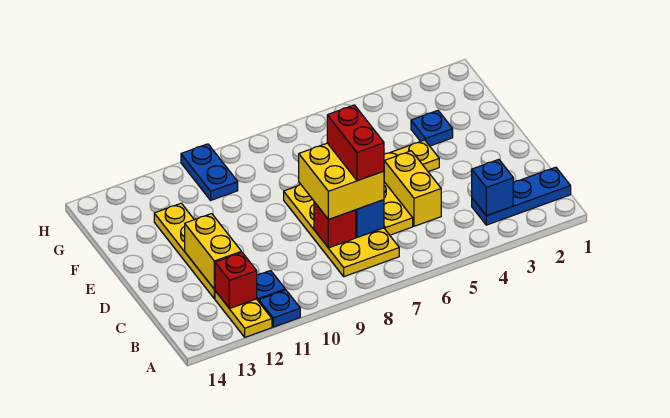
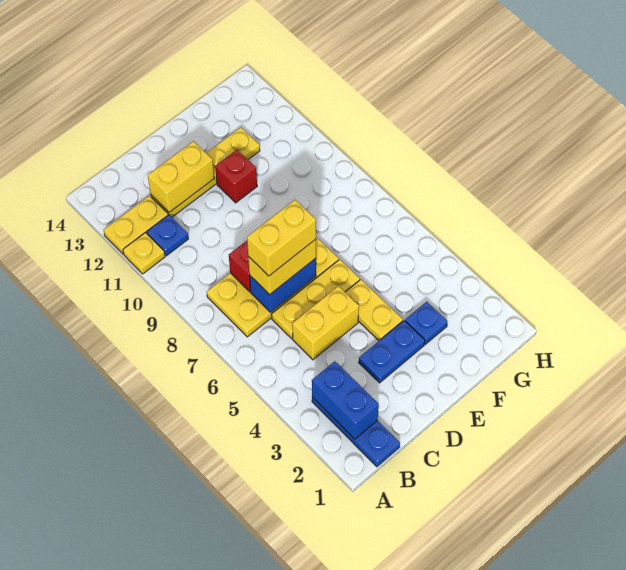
blue 1x1 plate [259,290,300,327] -> yellow 1x1 plate [123,233,165,274]
blue 1x1 brick [472,159,513,216] -> blue 1x2 brick [312,361,379,439]
red 1x1 brick [215,252,257,309] -> red 1x1 brick moved to [215,150,257,203]
yellow 2x2 brick [299,143,384,220] -> yellow 1x2 brick [248,239,316,295]
red 1x2 brick [327,105,384,181] -> yellow 1x2 brick [247,200,316,276]
blue 1x2 plate [181,144,238,200] -> blue 1x2 plate moved to [359,321,425,383]

